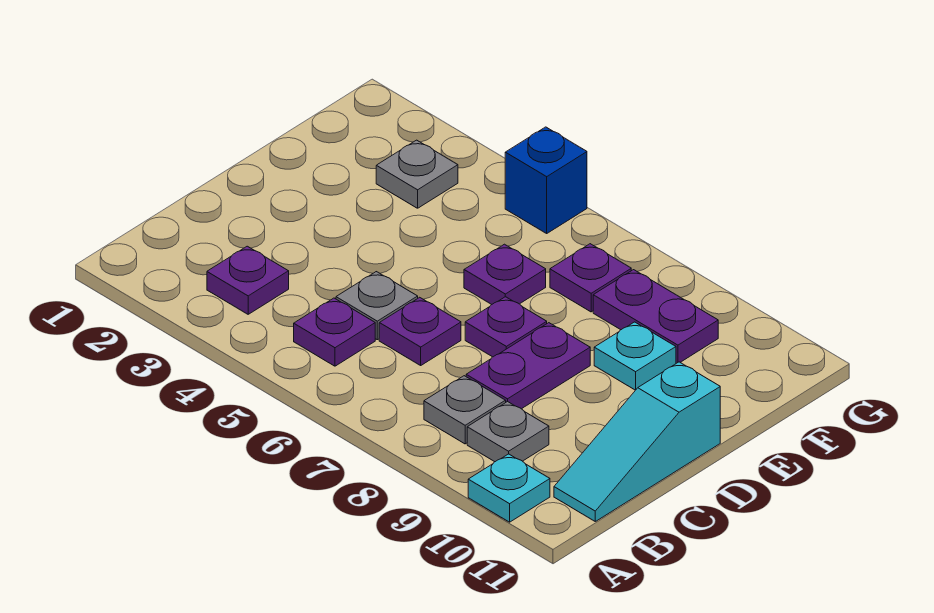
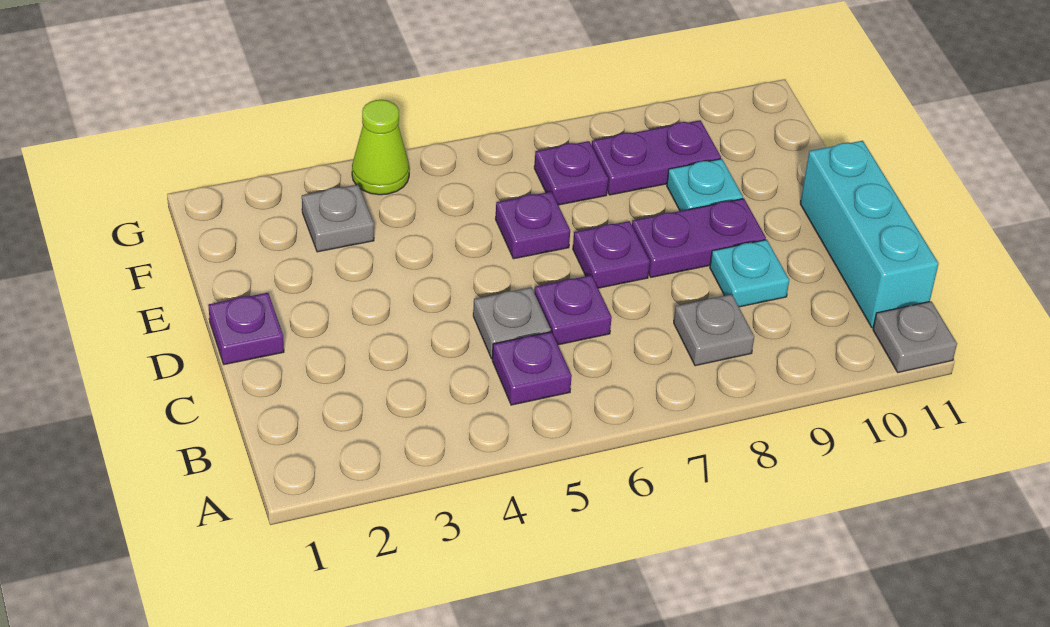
cyan 1x1 plate [468,454,550,522] -> cyan 1x1 plate moved to [710,240,789,307]
purple 1x1 plate [207,246,289,314] -> purple 1x1 plate moved to [208,293,284,365]
grey 1x1 plate [467,402,549,462] -> grey 1x1 plate moved to [873,301,957,372]
cyan 1x3 slope [554,362,720,521] -> cyan 1x3 brick [800,141,939,328]
purple 1x2 plate [466,323,590,409] -> purple 1x2 plate turned to [632,199,766,277]
none -> lime 1x1 cone [352,100,409,195]
blue 1x1 brick [505,127,587,233] -> none

